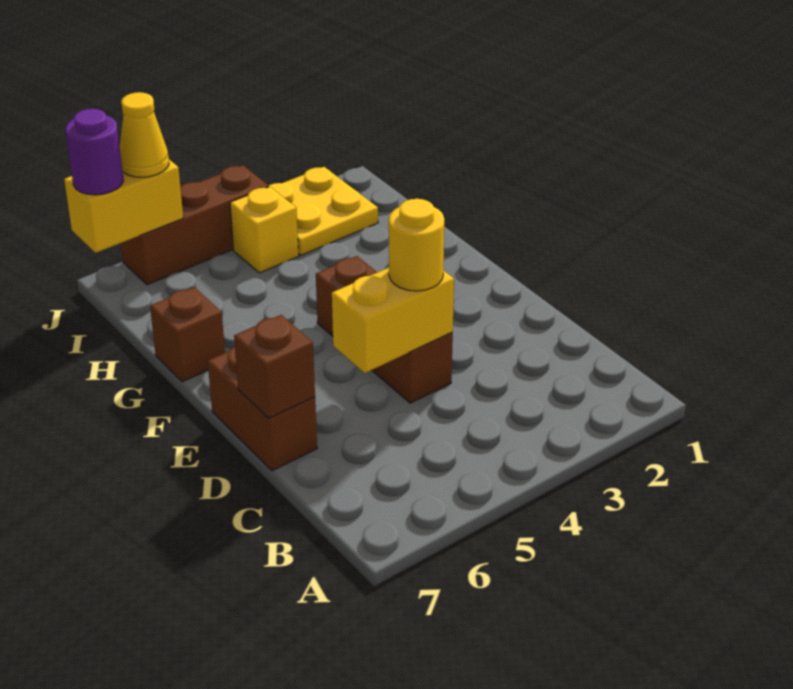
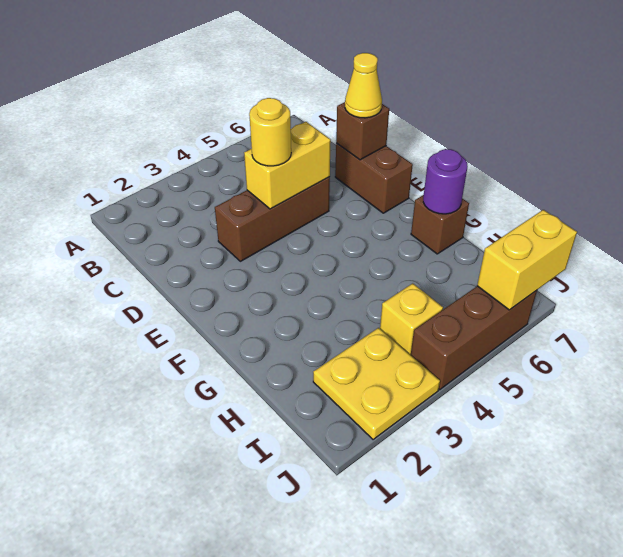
brown 1x3 brick [316,256,453,403] -> brown 1x3 brick turned to [215,177,330,261]
yellow 1x1 cone [120,92,169,177] -> yellow 1x1 cone moved to [345,53,382,118]
purple 1x1 round brick [66,109,124,195] -> purple 1x1 round brick moved to [423,149,468,214]

